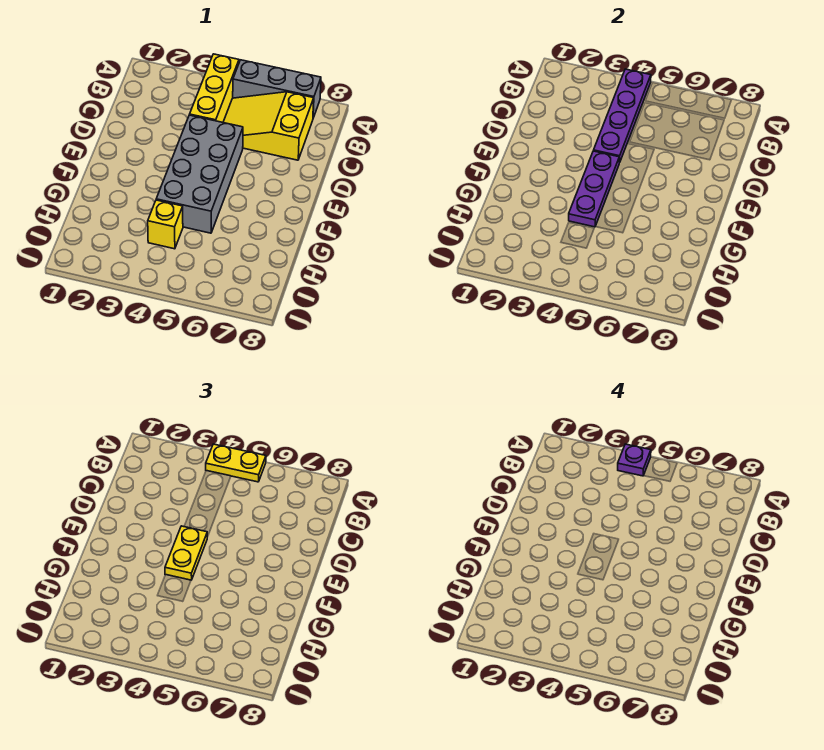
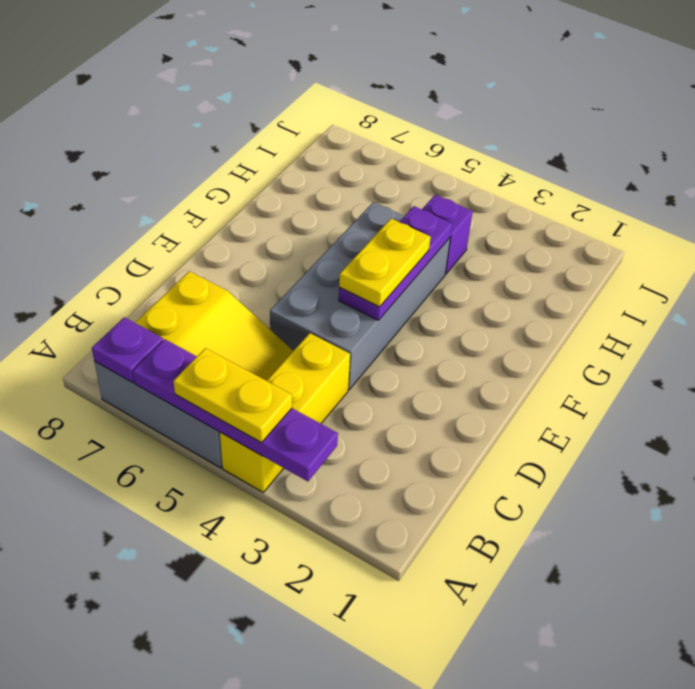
purple 1x4 plate [594,69,651,162] -> purple 1x4 plate turned to [133,339,338,481]
purple 1x1 plate [618,444,651,476] -> purple 1x1 plate moved to [92,317,163,383]
yellow 1x1 brick [148,200,183,249] -> purple 1x1 brick [422,195,473,274]

